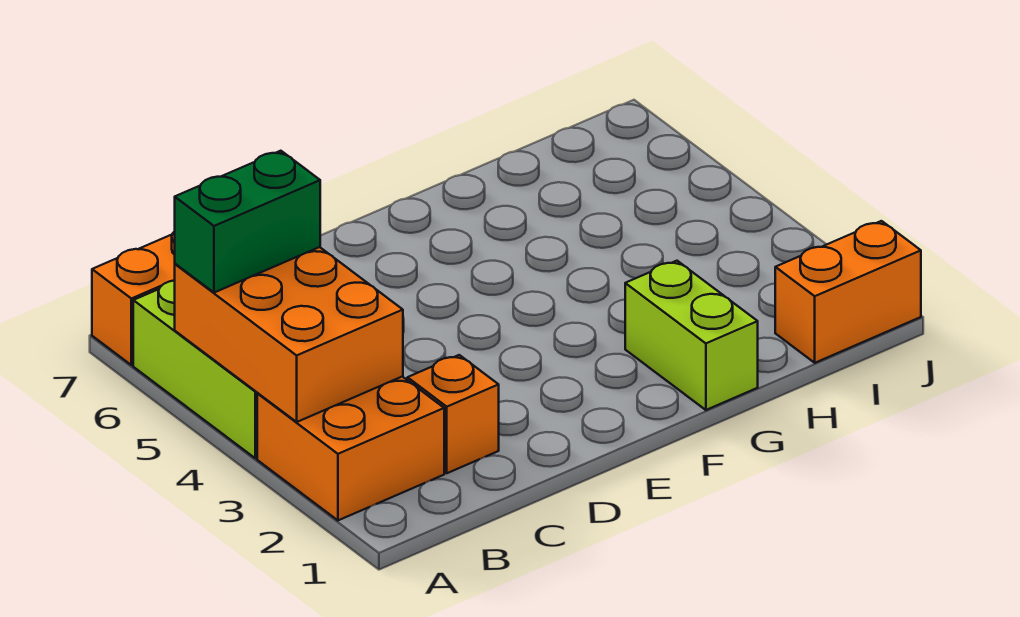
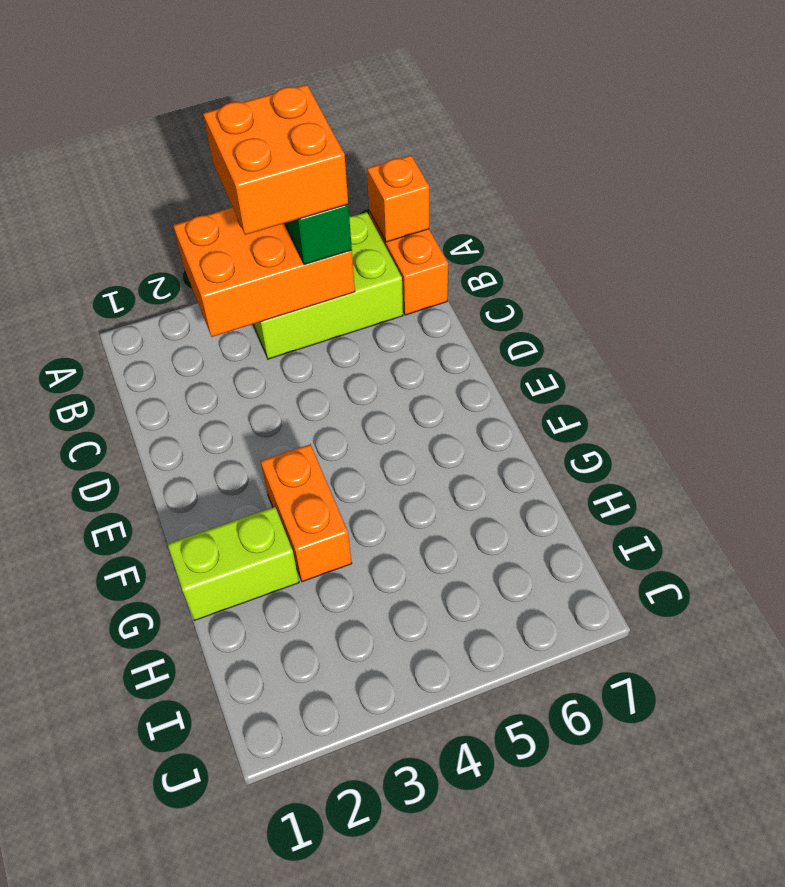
orange 2x2 brick [257,377,444,520] -> orange 2x2 brick moved to [203,85,348,235]
orange 1x1 brick [407,355,499,473] -> orange 1x1 brick moved to [367,155,429,242]
orange 1x2 brick [775,221,921,363] -> orange 1x2 brick moved to [260,444,352,582]

